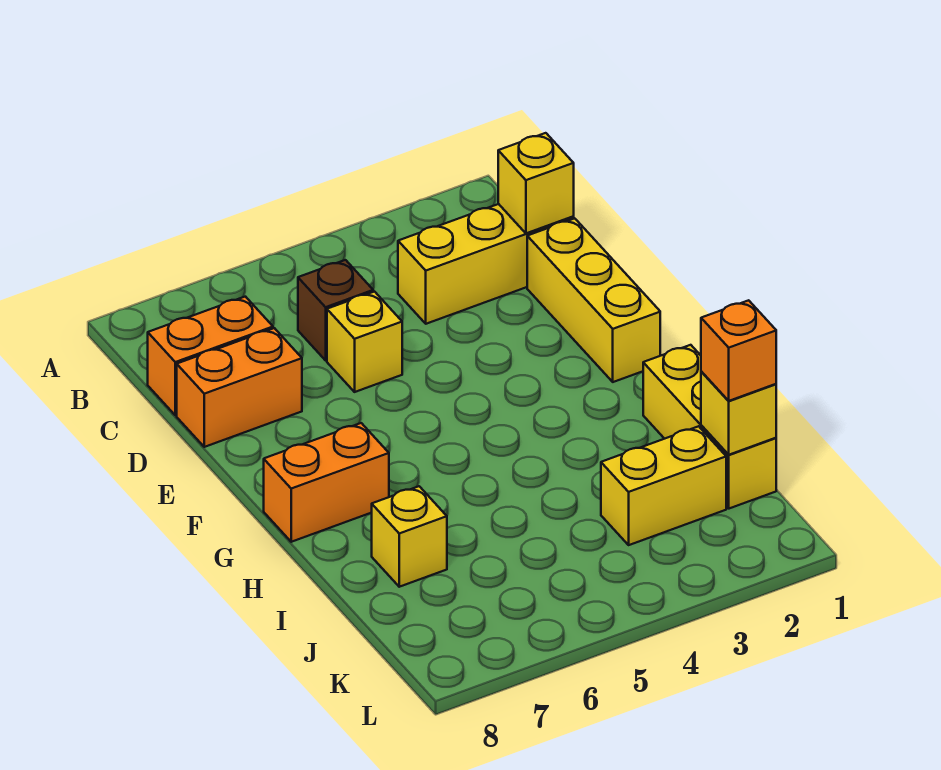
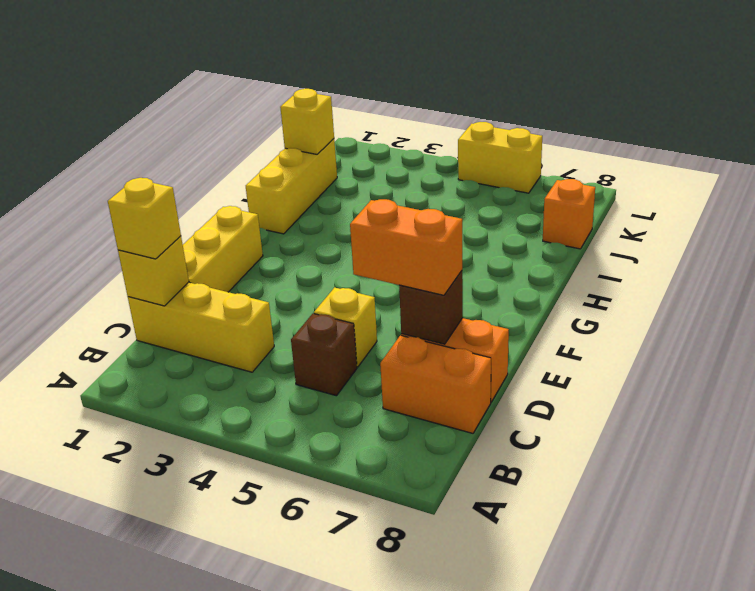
none -> brown 1x1 brick [399,271,463,344]
orange 1x2 brick [264,423,389,542] -> orange 1x2 brick moved to [350,199,462,295]
yellow 1x1 brick [372,486,447,587] -> yellow 1x1 brick moved to [108,178,181,259]
orange 1x1 brick [701,300,776,401] -> orange 1x1 brick moved to [543,179,595,249]
yellow 1x2 brick [601,426,726,545] -> yellow 1x2 brick moved to [458,122,542,193]

